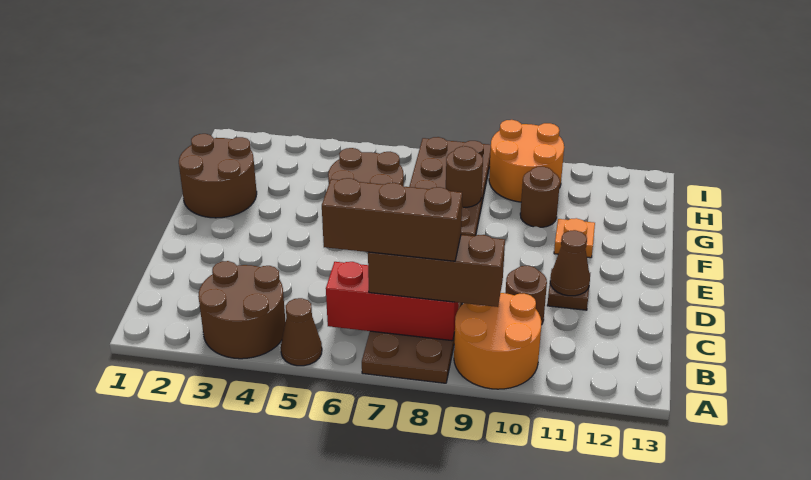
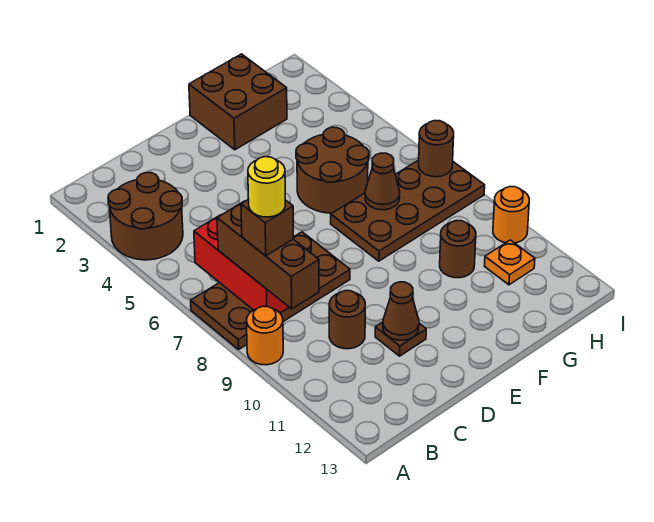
brown 1x1 cone [281,298,322,366] -> brown 1x1 cone moved to [365,153,400,210]
orange 2x2 round brick [454,293,541,389] -> orange 1x1 round brick [246,306,283,365]
brown 1x3 brick [322,178,462,261] -> brown 1x1 brick [241,199,294,256]
none -> yellow 1x1 round brick [248,157,285,217]
brown 2x2 round brick [179,134,257,218] -> brown 2x2 brick [189,54,287,150]
orange 1x1 plate [554,218,595,258] -> orange 1x1 plate moved to [485,240,535,285]
brown 1x1 round brick [446,146,483,207] -> brown 1x1 round brick moved to [419,121,454,177]
orange 2x2 round brick [489,120,564,202] -> orange 1x1 round brick [493,187,529,243]

